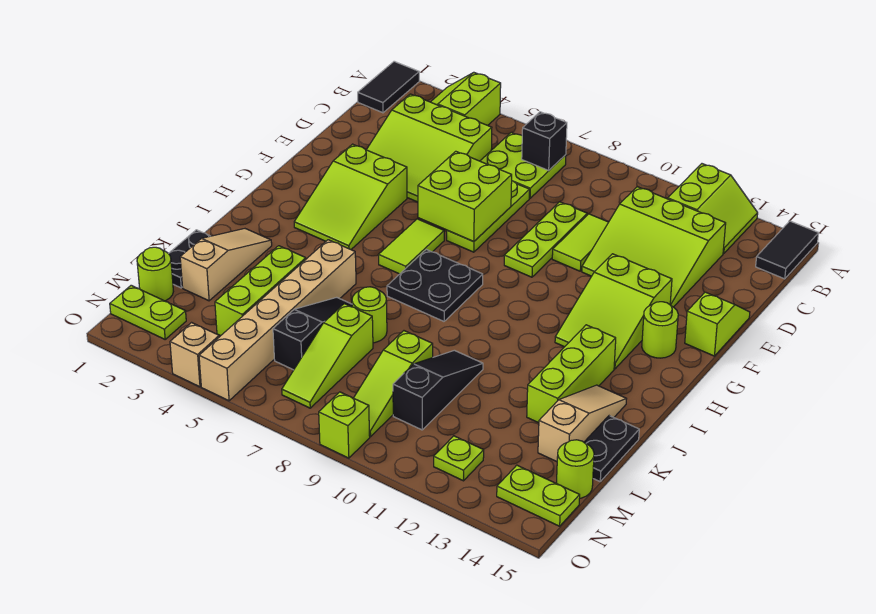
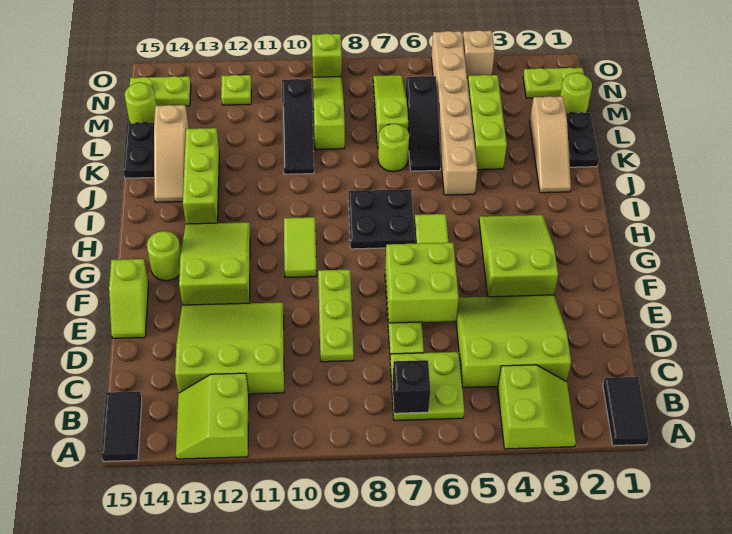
lime 1x2 tile [552,214,608,271] -> lime 1x2 tile moved to [284,217,317,278]

